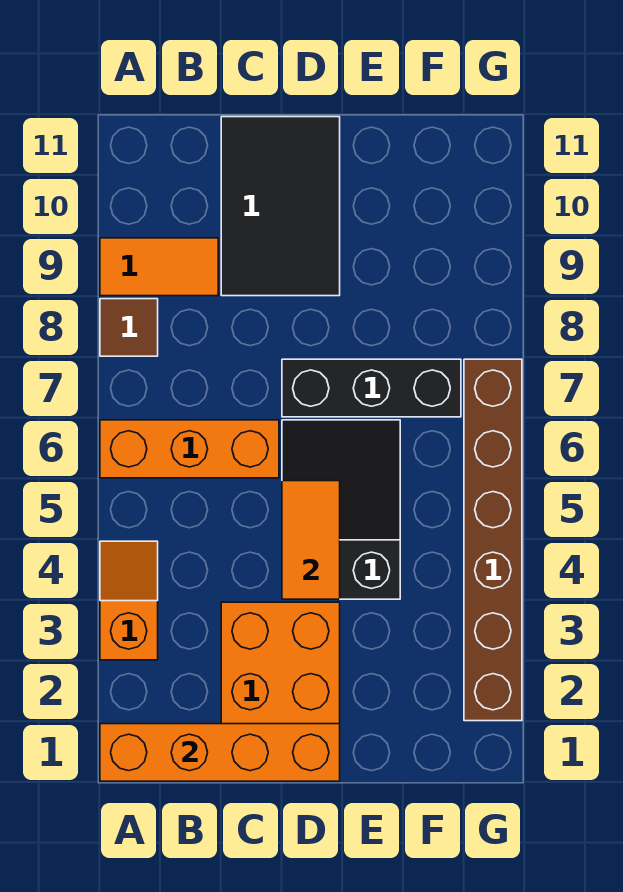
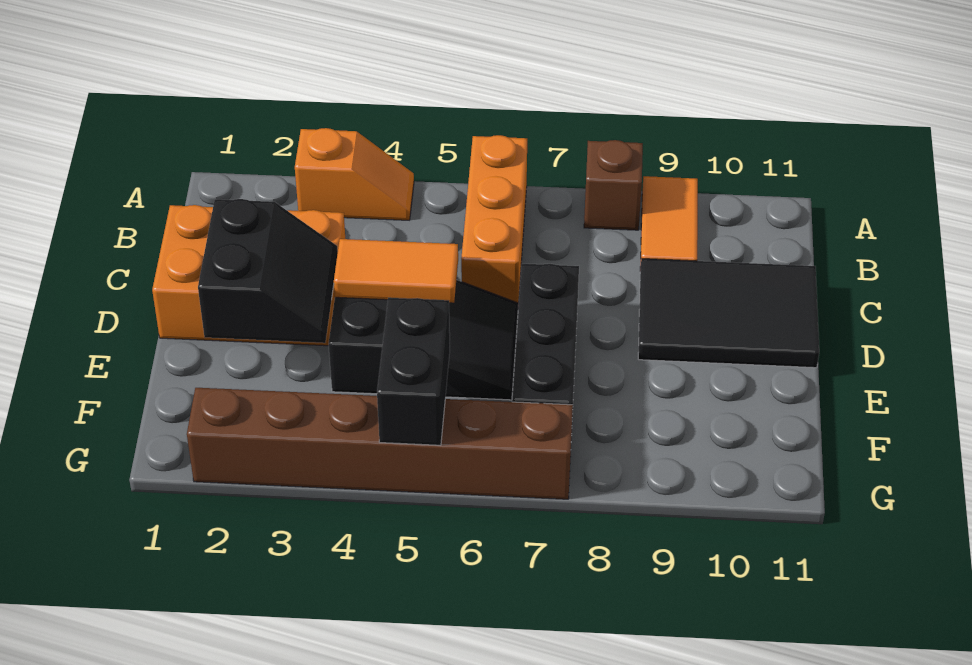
orange 1x4 brick [100,724,340,781] -> none
brown 1x1 tile [100,299,158,356] -> brown 1x1 brick [584,140,643,230]
none -> black 2x2 slope [198,199,338,343]
none -> black 1x2 brick [377,298,450,445]

